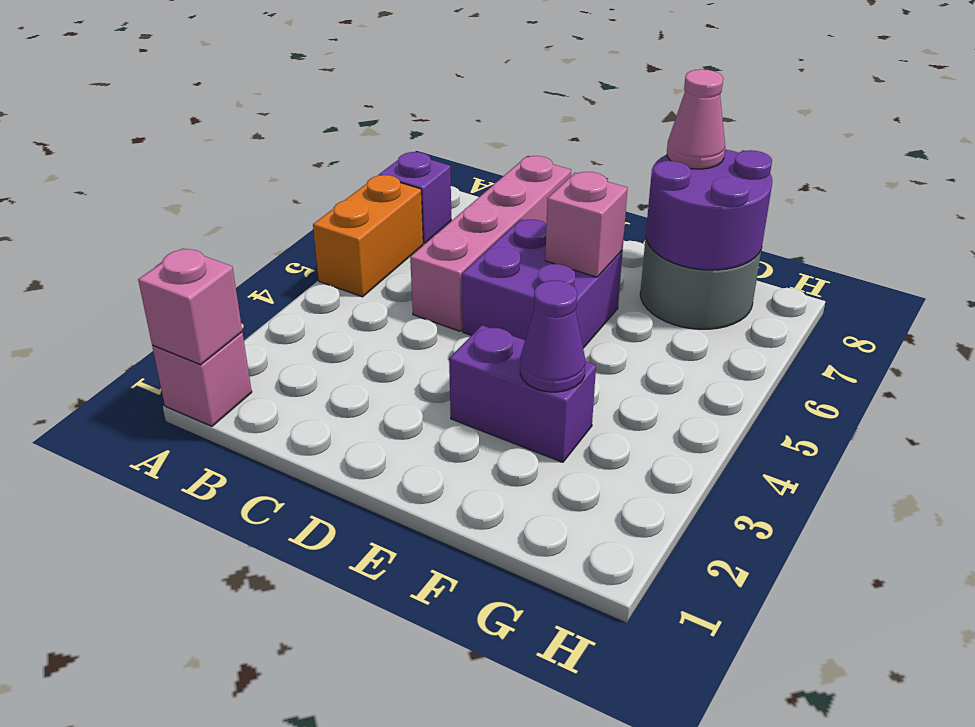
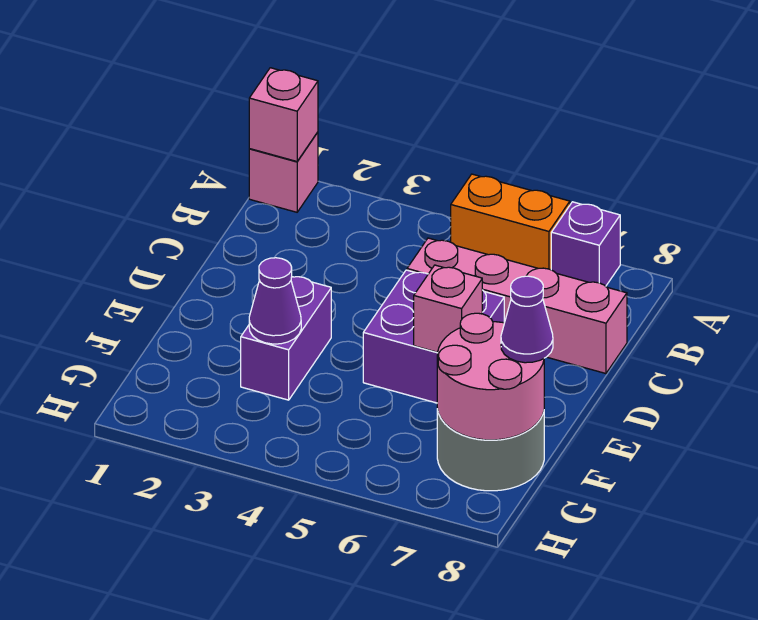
purple 2x2 round brick [646,149,772,270] -> pink 2x2 round brick [437,313,544,440]
pink 1x1 cone [667,69,725,169] -> purple 1x1 cone [501,276,553,363]

